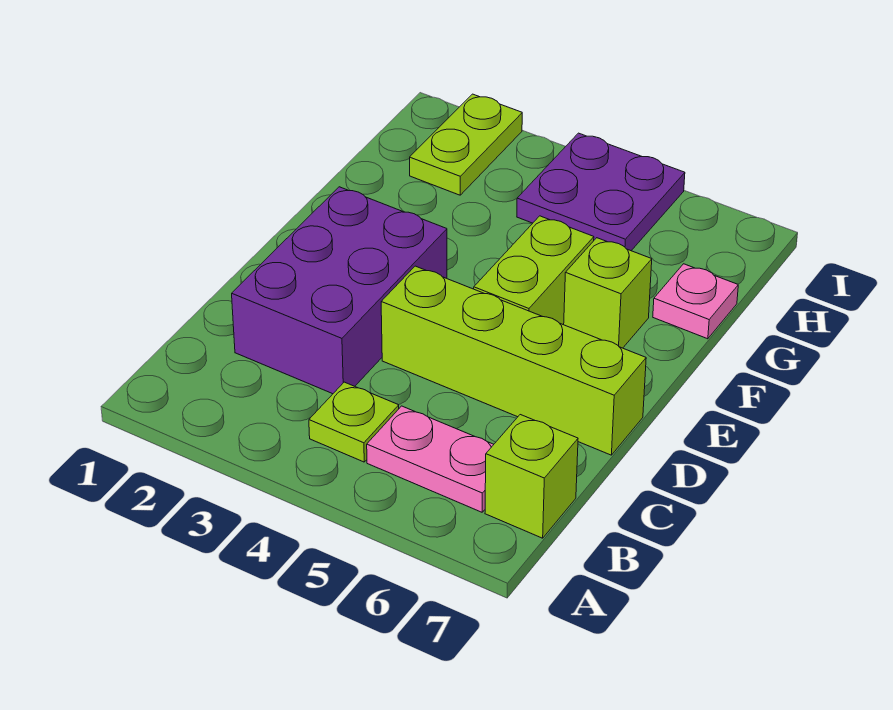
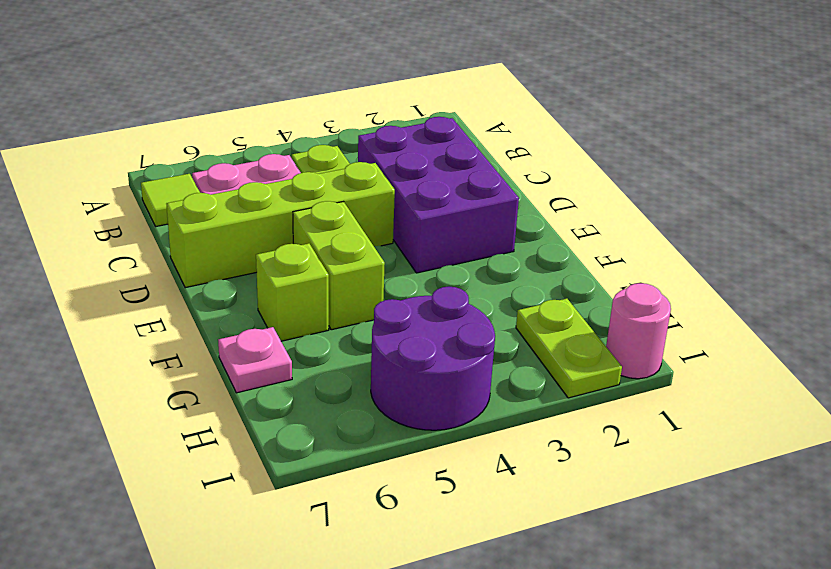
lime 1x1 brick [485,415,578,538] -> lime 1x1 tile [141,174,200,226]
purple 2x2 plate [517,133,685,251] -> purple 2x2 round brick [371,287,495,430]
none -> pink 1x1 round brick [606,283,671,379]

